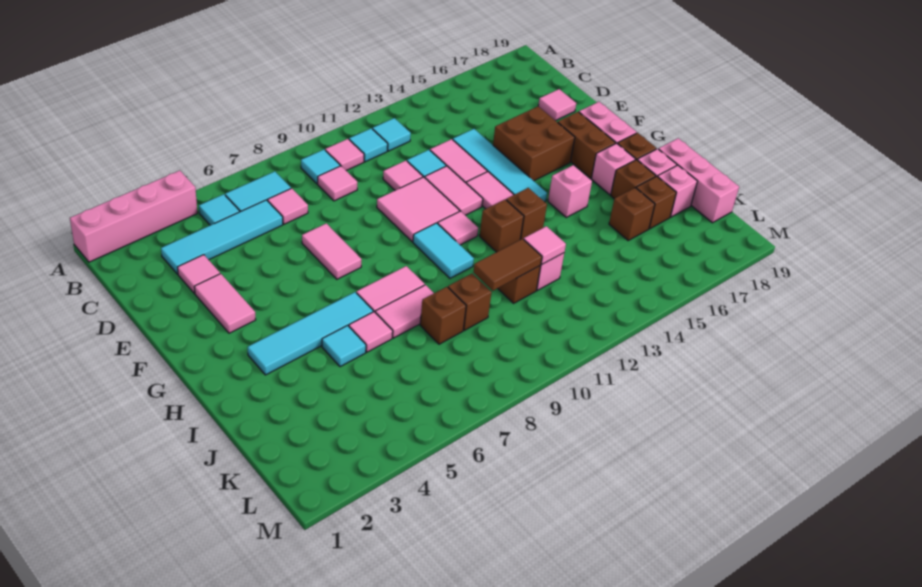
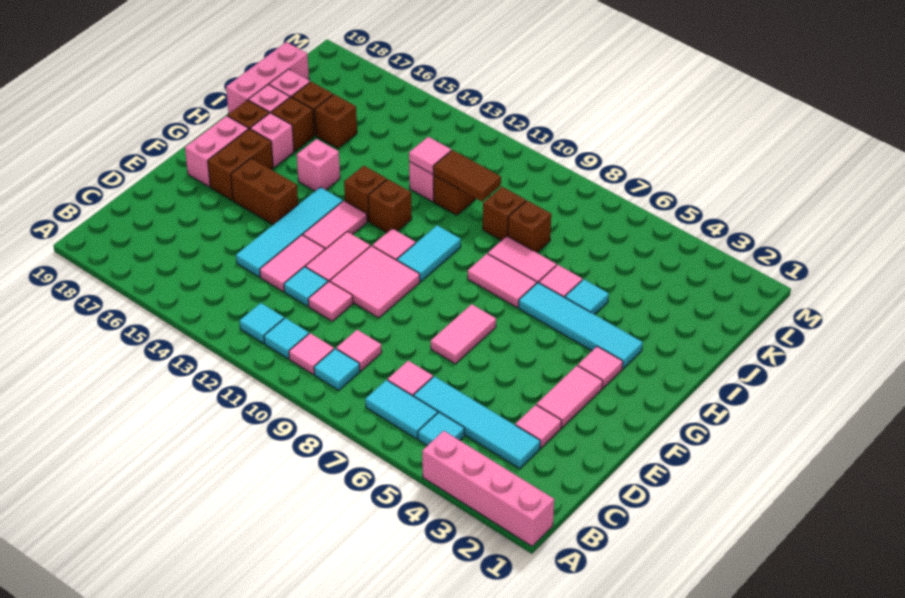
pink 1x1 tile [538,89,576,121] -> pink 1x1 tile moved to [578,346,623,388]
brown 2x2 brick [493,107,575,181] -> brown 1x2 brick [231,158,298,225]

